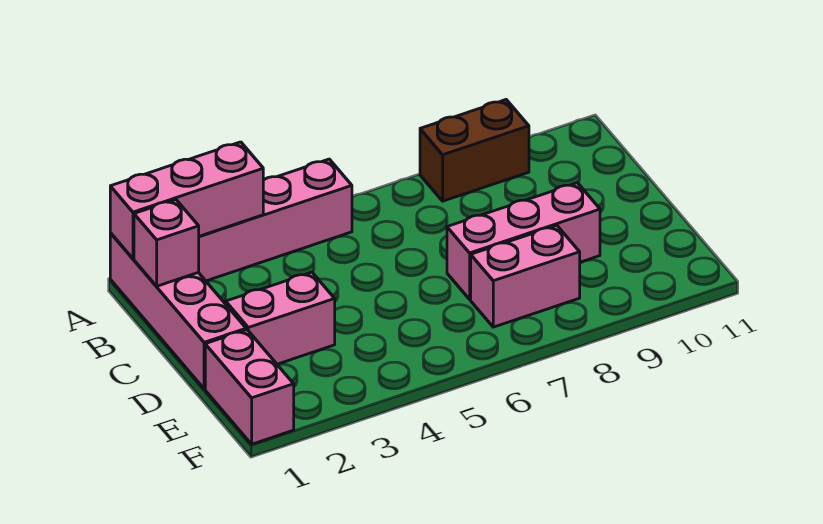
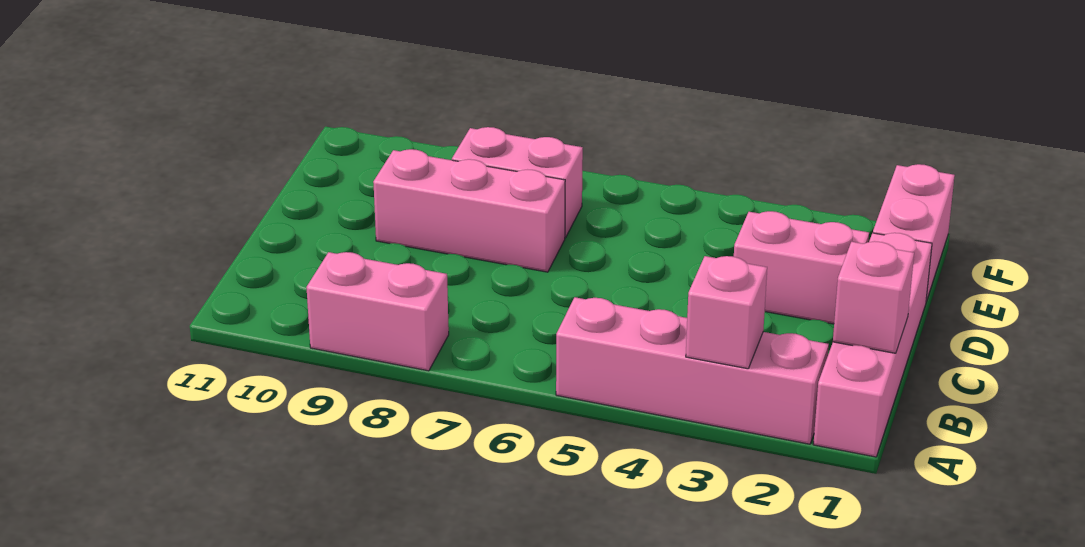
pink 1x3 brick [110,142,263,259] -> pink 1x1 brick [686,256,767,369]
brown 1x2 brick [420,100,529,201] -> pink 1x2 brick [306,252,449,371]

